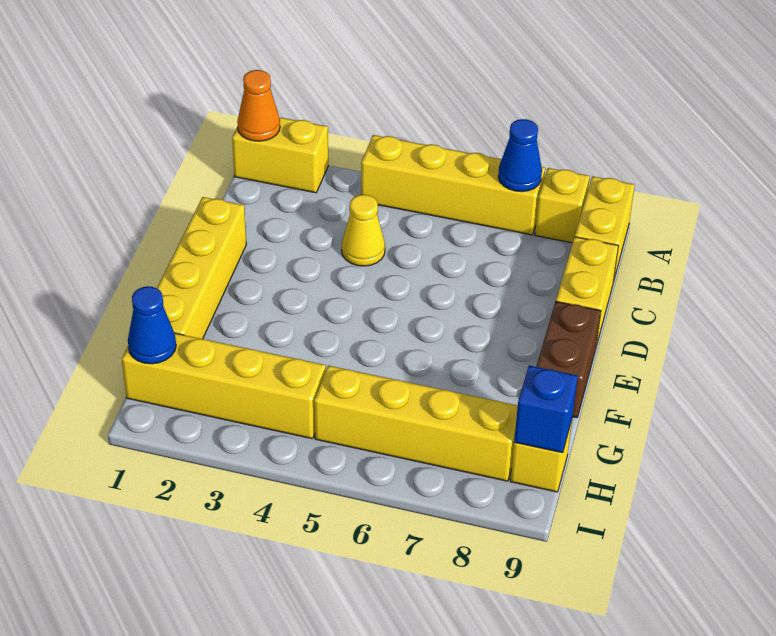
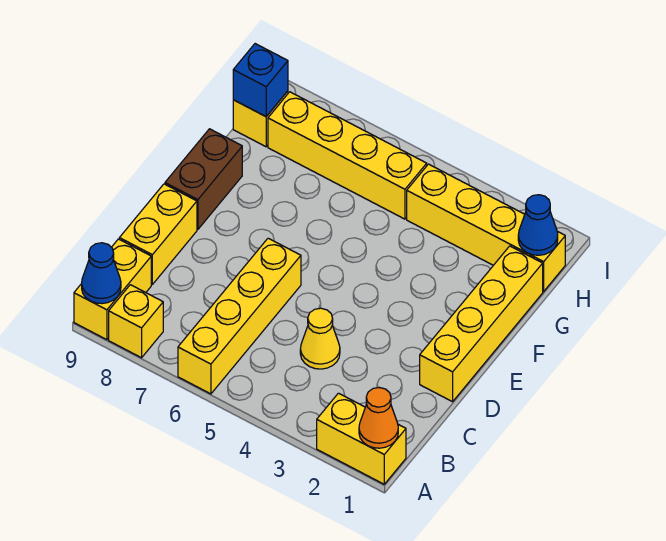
yellow 1x4 brick [361,135,545,235] -> yellow 1x4 brick turned to [178,238,301,394]
blue 1x1 cone [498,119,542,192] -> blue 1x1 cone moved to [82,243,121,304]

